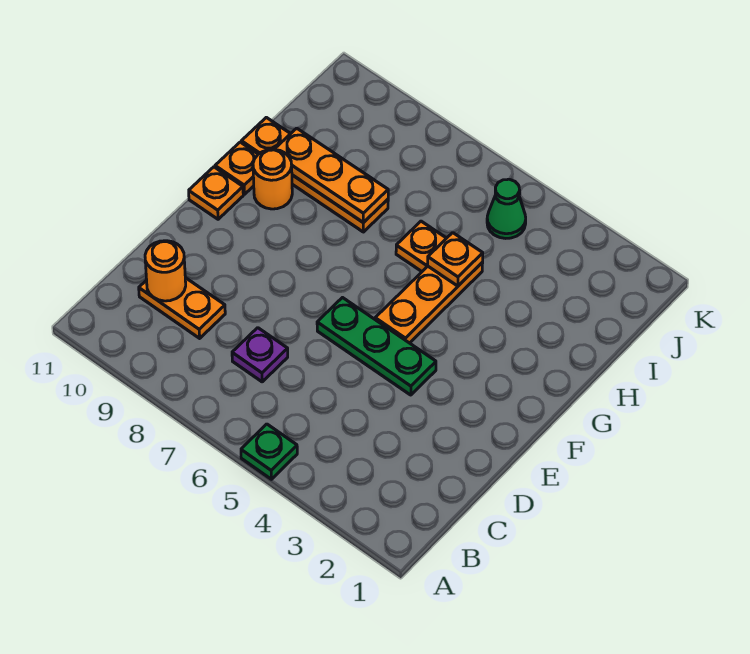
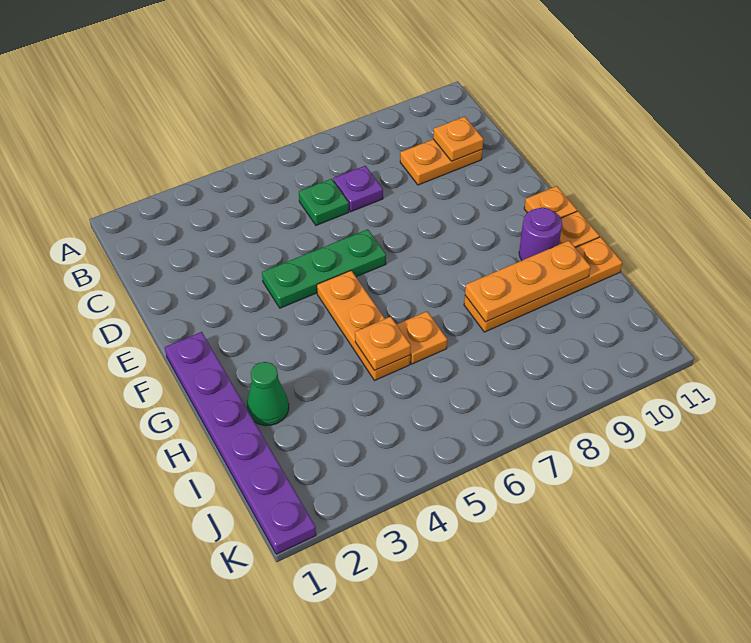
green 1x1 plate [241,424,297,479] -> green 1x1 plate moved to [299,179,349,225]
orange 1x1 round brick [145,241,186,301] -> orange 1x1 plate [433,117,483,161]
none -> purple 1x6 plate [165,332,316,554]
orange 1x1 round brick [253,149,292,209] -> purple 1x1 round brick [519,208,562,260]
green 1x1 cone [487,179,526,238] -> green 1x1 cone moved to [247,362,289,426]

